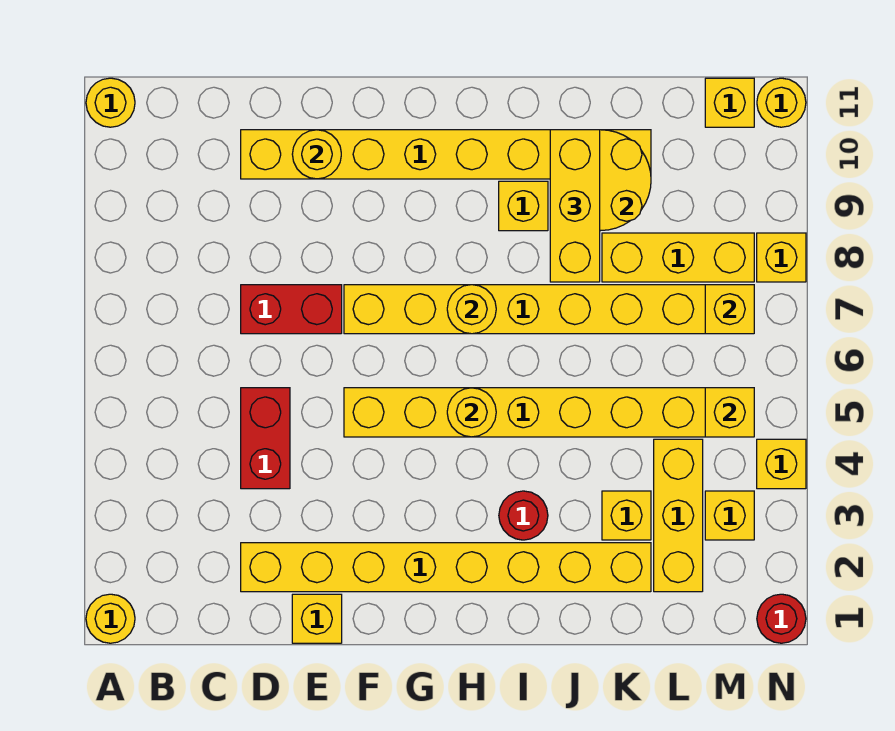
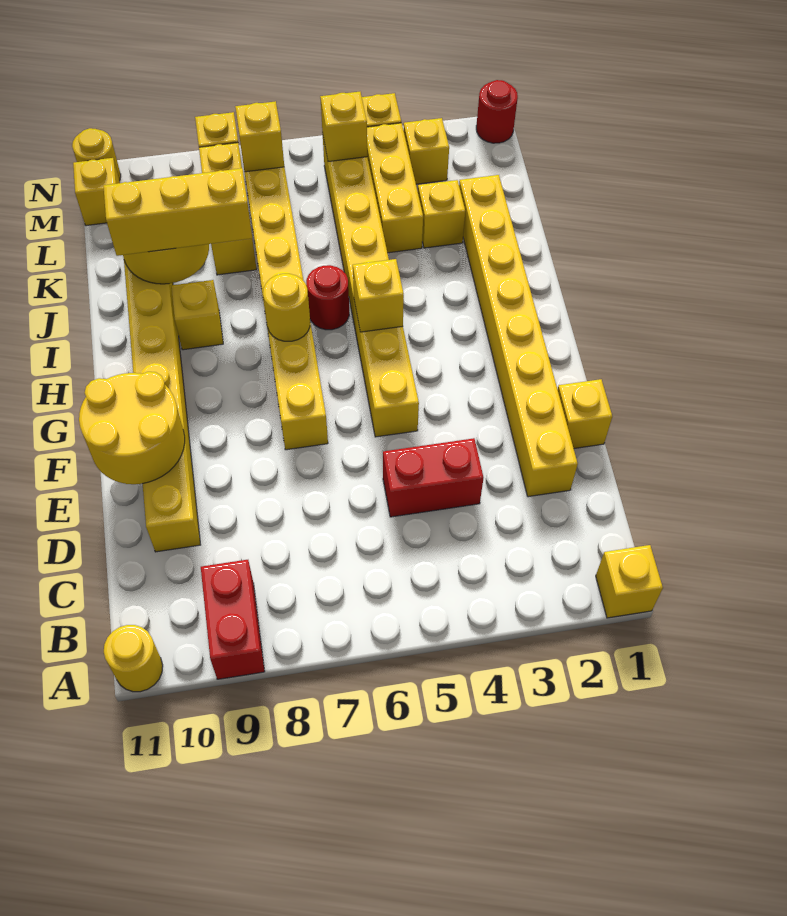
yellow 1x1 round brick [86,594,135,643] -> yellow 1x1 brick [596,545,663,618]
red 1x2 brick [241,285,342,334] -> red 1x2 brick moved to [201,560,265,679]
yellow 1x1 round brick [292,130,341,179] -> yellow 2x2 round brick [79,372,185,484]
yellow 1x1 round brick [447,388,496,437] -> yellow 1x1 brick [353,259,404,332]
red 1x1 round brick [499,491,548,540] -> red 1x1 round brick moved to [306,265,349,330]
yellow 1x3 brick [654,439,703,592] -> yellow 1x3 brick turned to [367,123,423,253]

